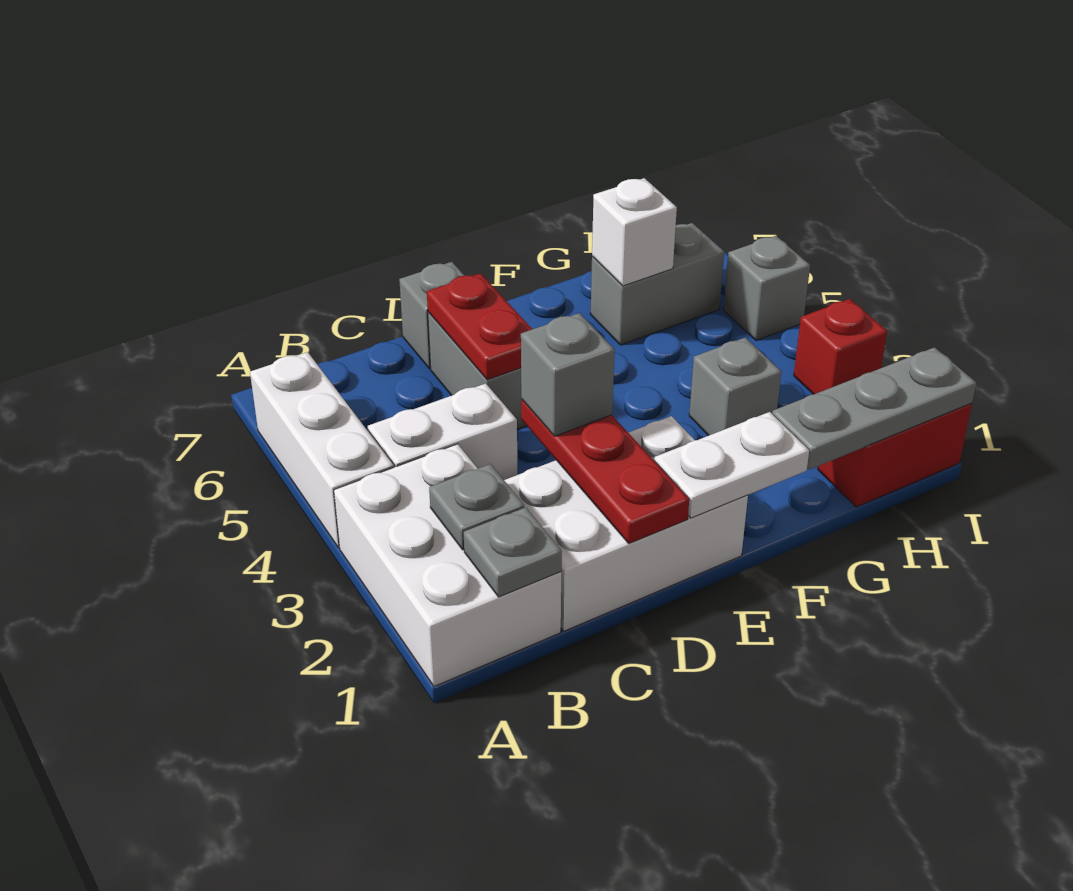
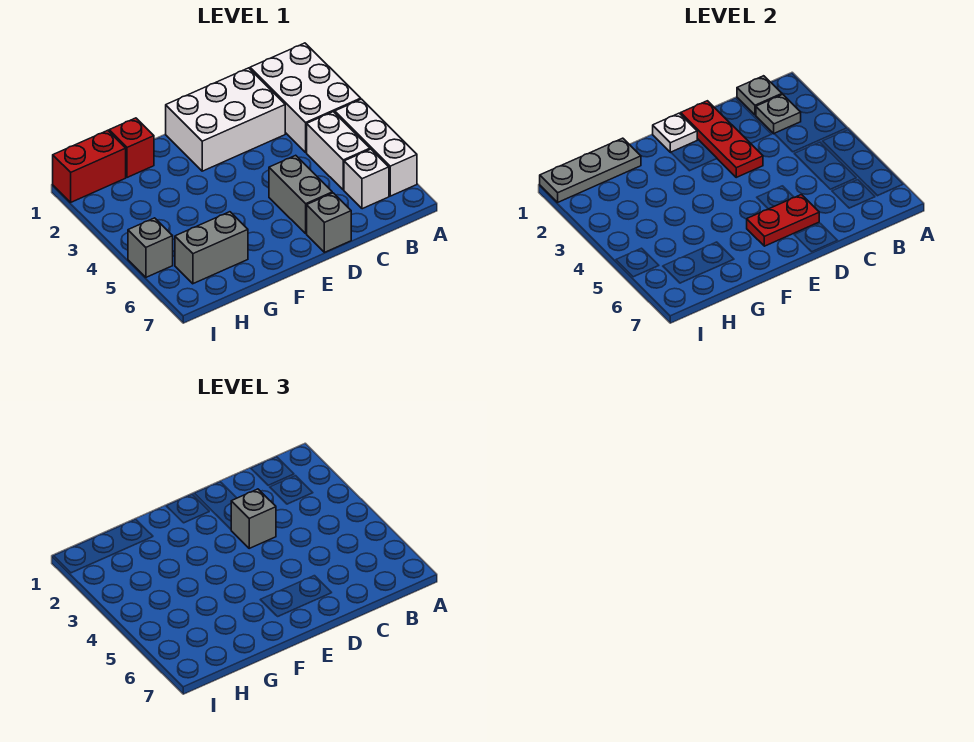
white 1x2 brick [368,383,517,480] -> white 1x2 brick turned to [307,112,370,190]
red 1x2 plate [427,273,532,380] -> red 1x2 plate turned to [747,195,819,246]
white 1x2 plate [654,412,809,518] -> white 1x1 plate [653,113,697,152]
grey 1x1 brick [689,337,781,436] -> none
white 1x1 brick [592,178,677,286] -> white 1x1 brick moved to [344,149,389,209]
red 1x1 brick [794,299,887,394] -> red 1x1 brick moved to [109,118,154,177]

